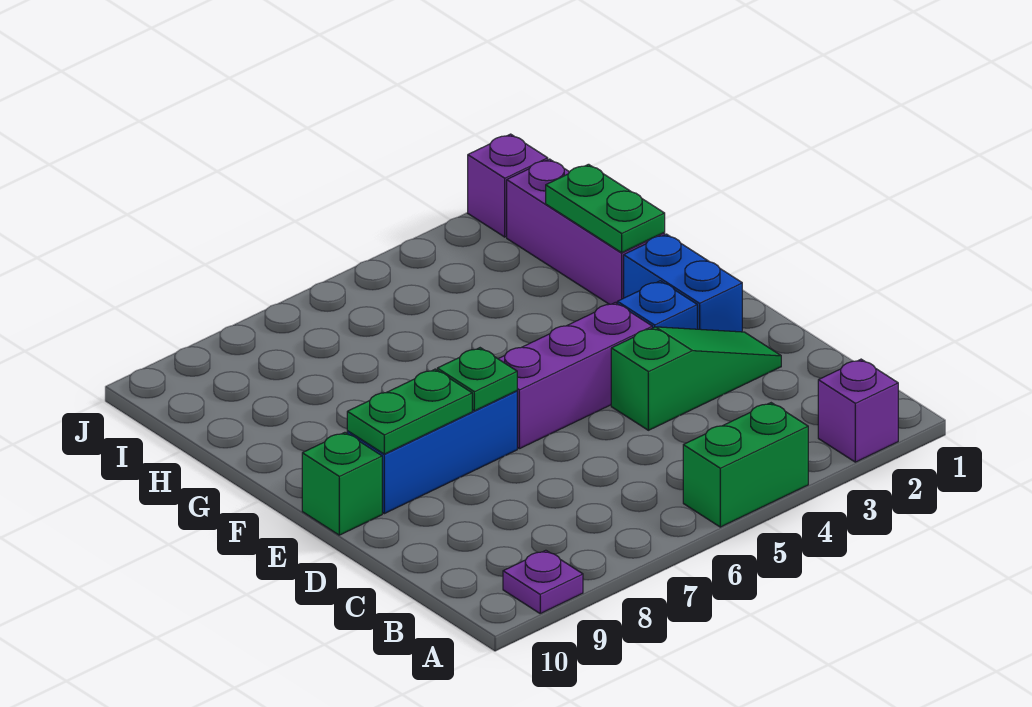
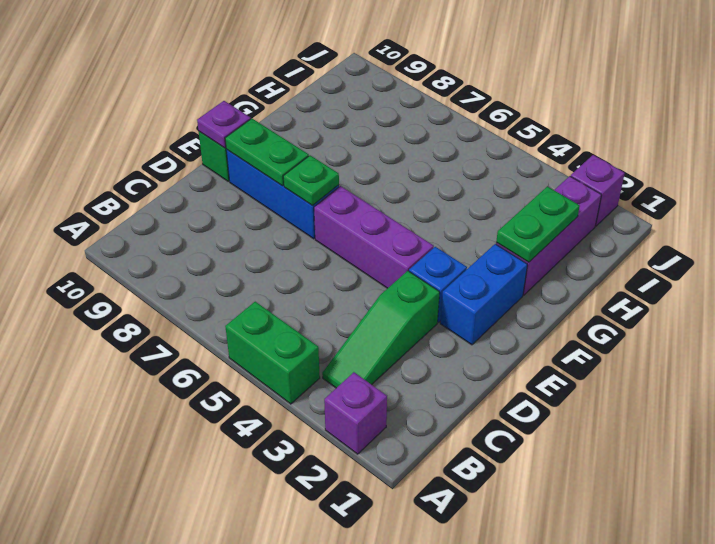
purple 1x1 plate [503,550,583,613] -> purple 1x1 plate moved to [197,101,251,148]
green 1x3 slope [611,327,781,430] -> green 1x3 slope turned to [322,271,440,388]

